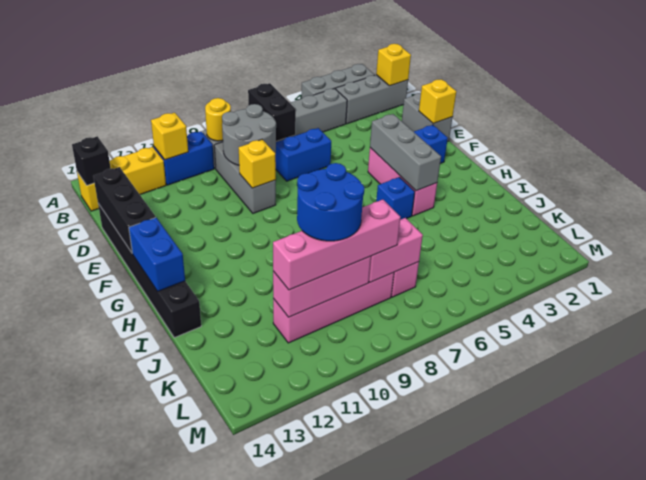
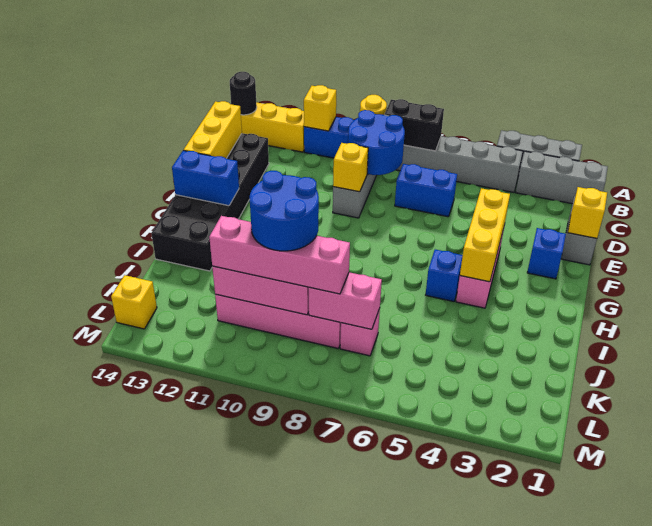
yellow 1x1 brick [376,44,411,86] -> yellow 1x1 brick moved to [111,275,157,329]
black 1x2 brick [248,83,296,141] -> black 1x2 brick turned to [384,99,444,151]
black 1x1 brick [72,136,111,185] -> black 1x1 round brick [230,72,257,115]
grey 2x2 round brick [222,104,276,165] -> blue 2x2 round brick [348,110,405,175]
black 1x6 brick [98,204,201,338] -> black 2x6 brick [151,133,269,271]
black 1x3 brick [93,167,156,253] -> yellow 1x3 brick [184,101,242,159]
grey 1x3 brick [370,114,441,191] -> yellow 1x3 brick [460,188,510,282]
blue 1x2 brick [129,218,185,291] -> blue 1x2 brick turned to [172,150,239,206]

